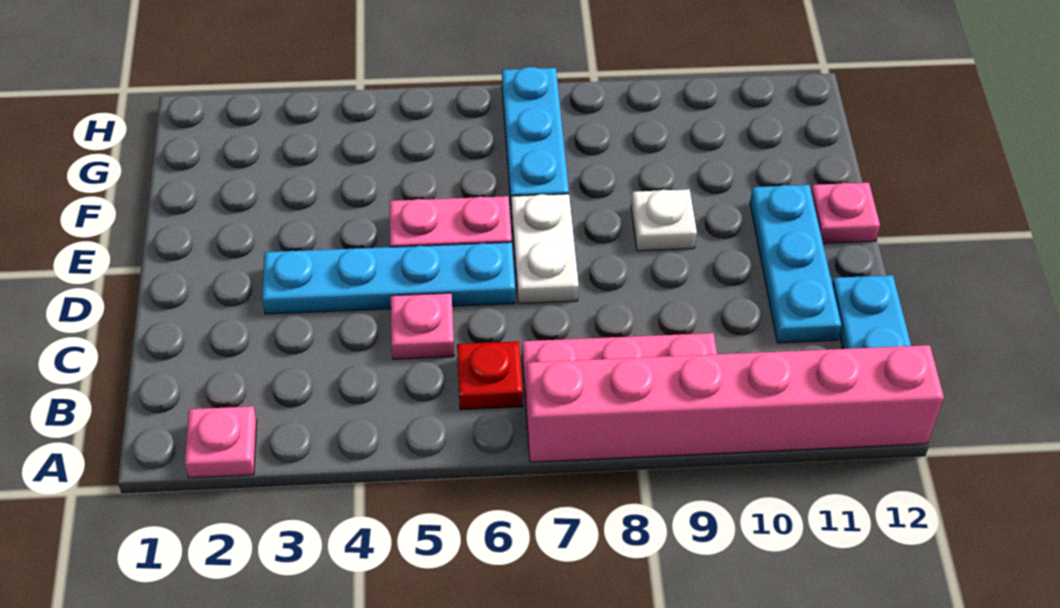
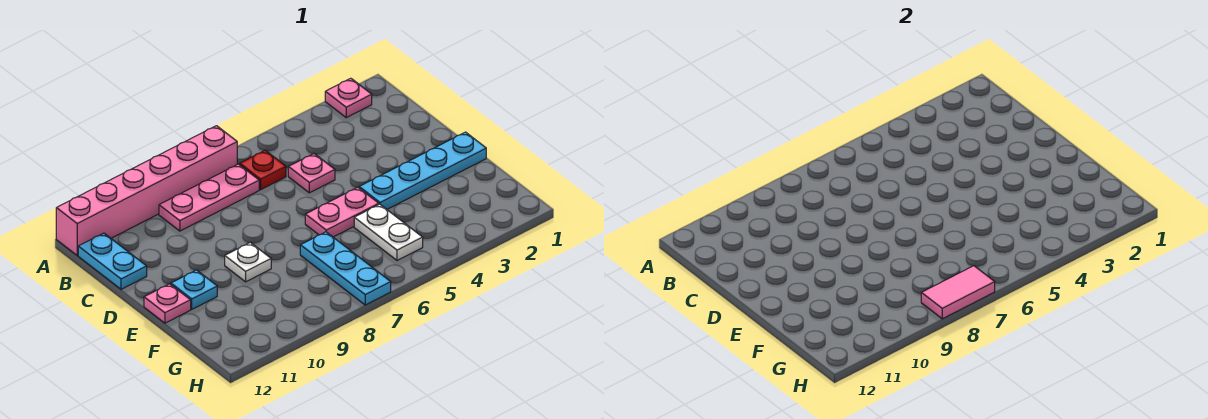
cyan 1x3 plate [750,185,841,343] -> cyan 1x1 plate [171,270,217,309]
cyan 1x4 plate [262,242,515,314] -> cyan 1x4 plate moved to [359,132,486,209]
white 1x2 plate [511,194,579,304] -> white 1x2 plate moved to [354,204,423,261]
none -> pink 1x2 tile [921,266,995,319]

